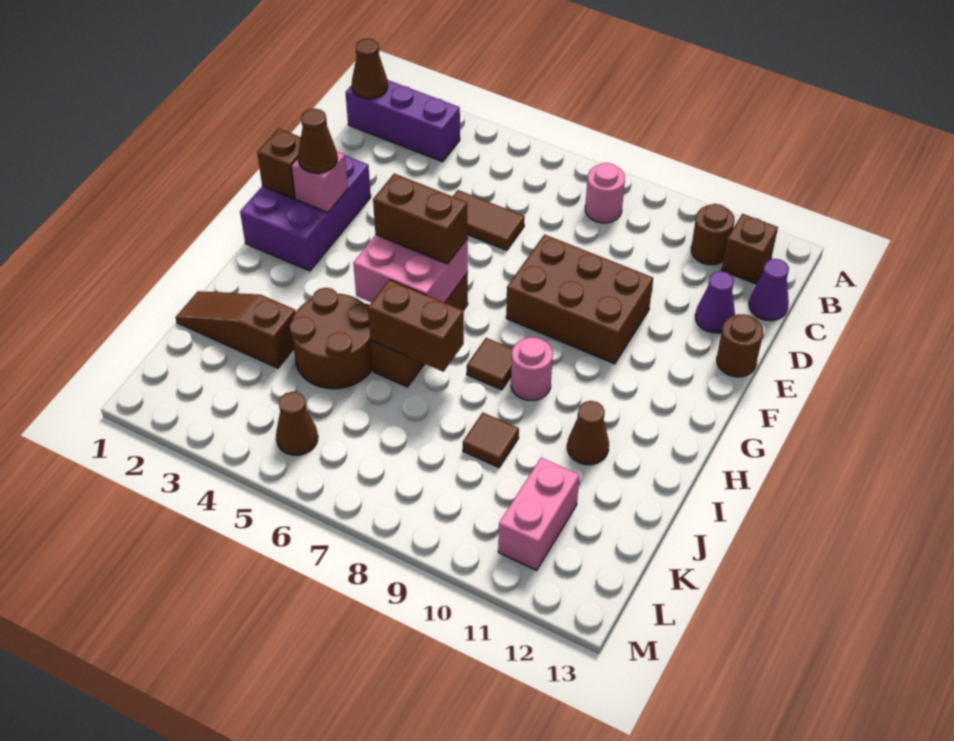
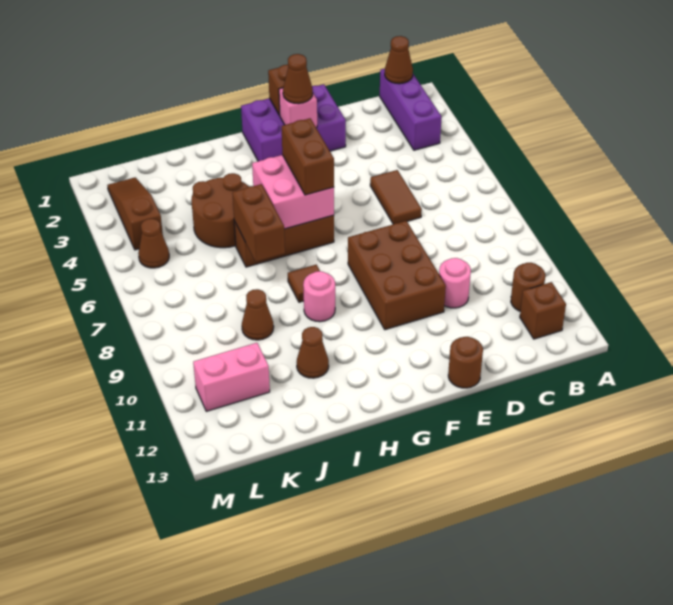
pink 1x1 round brick [585,163,625,223] -> pink 1x1 round brick moved to [439,258,471,308]
purple 1x1 cone [749,259,789,321] -> none
purple 1x1 cone [695,271,735,333] -> none
brown 1x3 slope [175,291,296,368] -> brown 1x3 slope moved to [107,177,163,250]
brown 1x1 tile [463,413,519,468] -> brown 1x1 cone [242,289,274,340]

